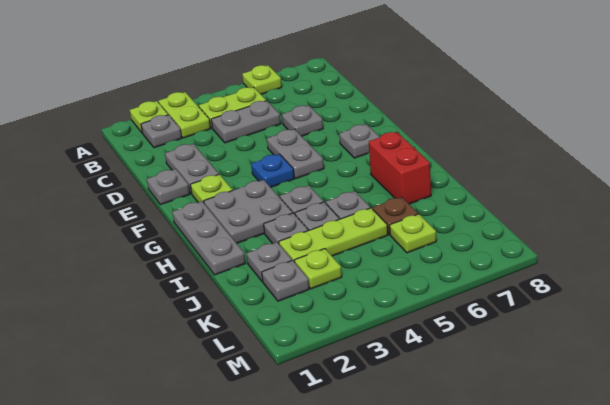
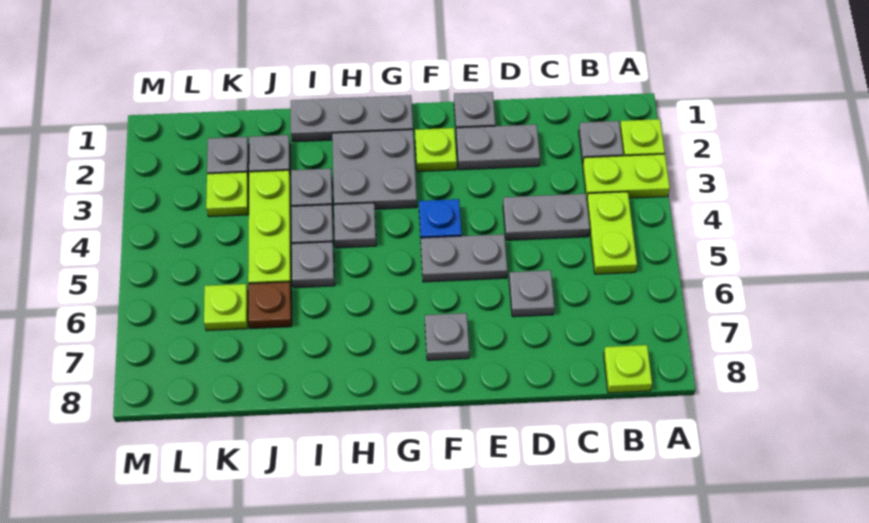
lime 1x1 plate [242,65,282,94] -> lime 1x1 plate moved to [604,345,652,393]
grey 1x2 plate [211,101,281,143] -> grey 1x2 plate turned to [503,194,590,240]
red 1x2 brick [369,132,431,204] -> none

